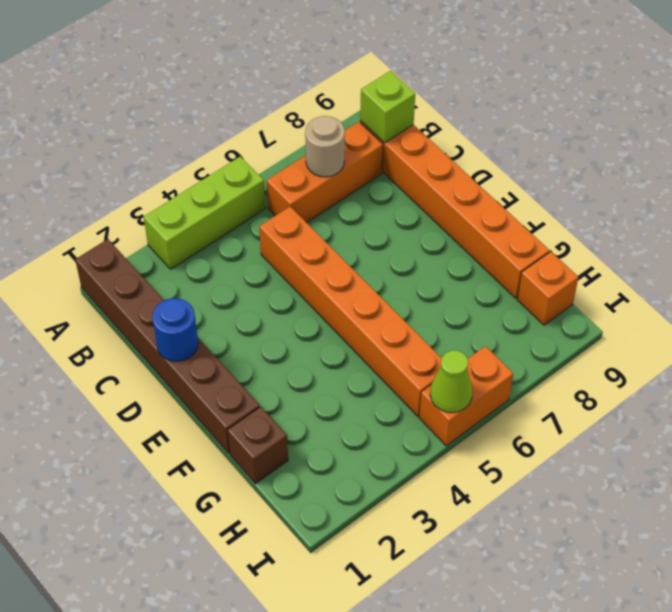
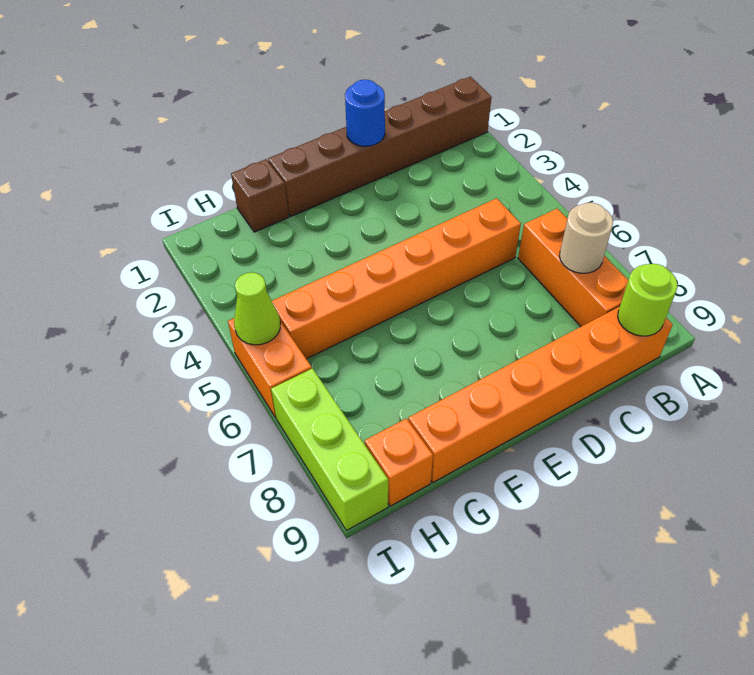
lime 1x3 brick [144,157,265,269] -> lime 1x3 brick moved to [271,368,388,530]
lime 1x1 brick [360,71,415,143] -> lime 1x1 round brick [618,264,678,336]

